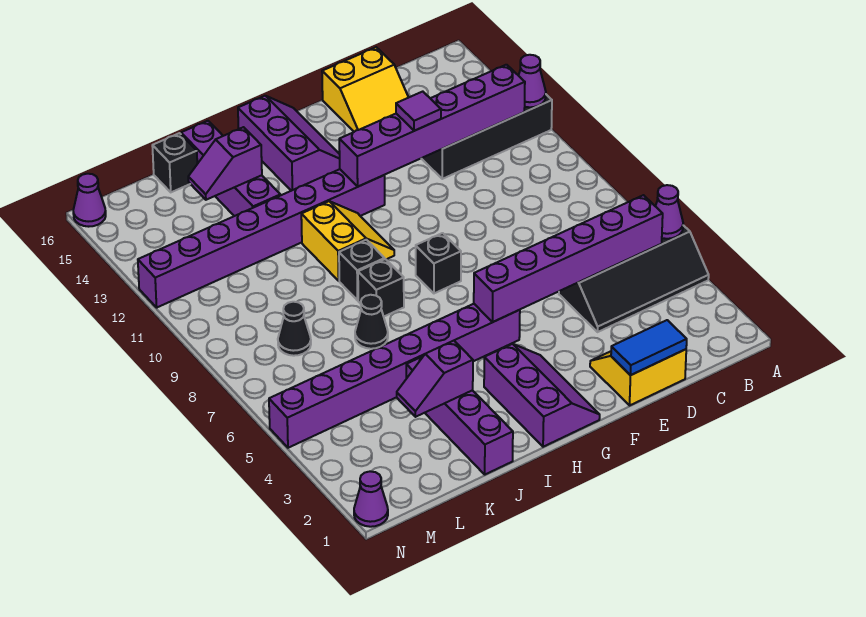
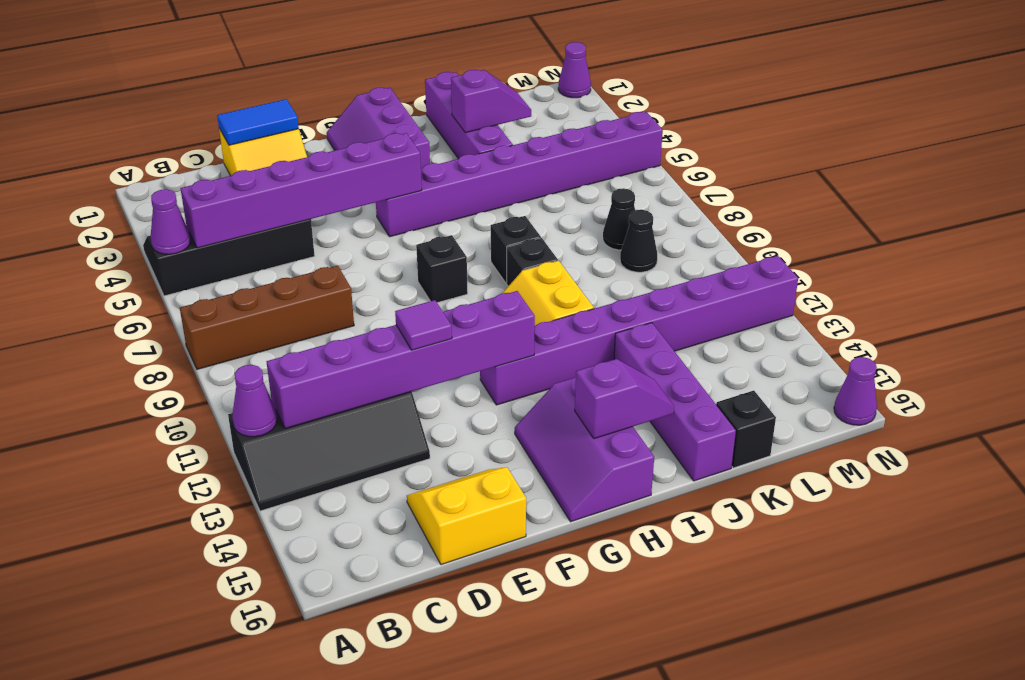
none -> brown 1x4 brick [180,266,354,369]
black 1x1 cone [355,295,388,349] -> black 1x1 cone moved to [620,210,657,272]
purple 1x2 slope [188,127,262,200] -> purple 1x2 slope moved to [575,359,674,439]

